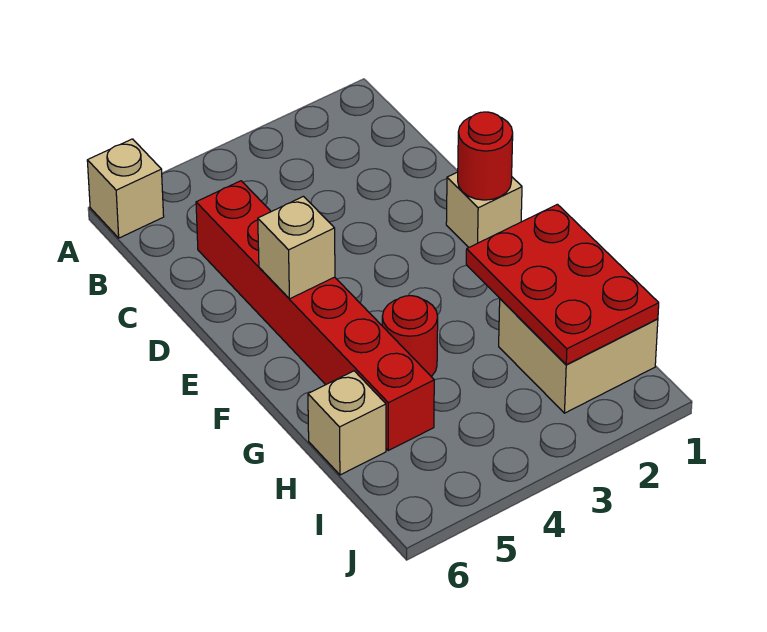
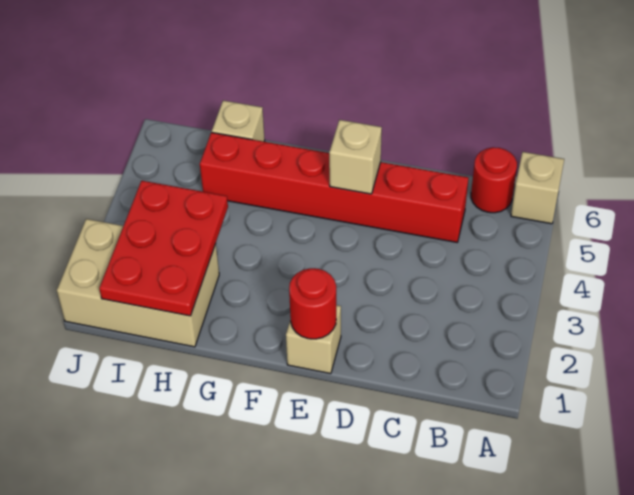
red 2x3 plate [466,204,659,365] -> red 2x3 plate turned to [99,181,228,316]
red 1x1 round brick [382,296,438,377] -> red 1x1 round brick moved to [471,147,517,213]
tan 2x2 brick [499,299,658,413] -> tan 2x3 brick [57,219,219,347]

